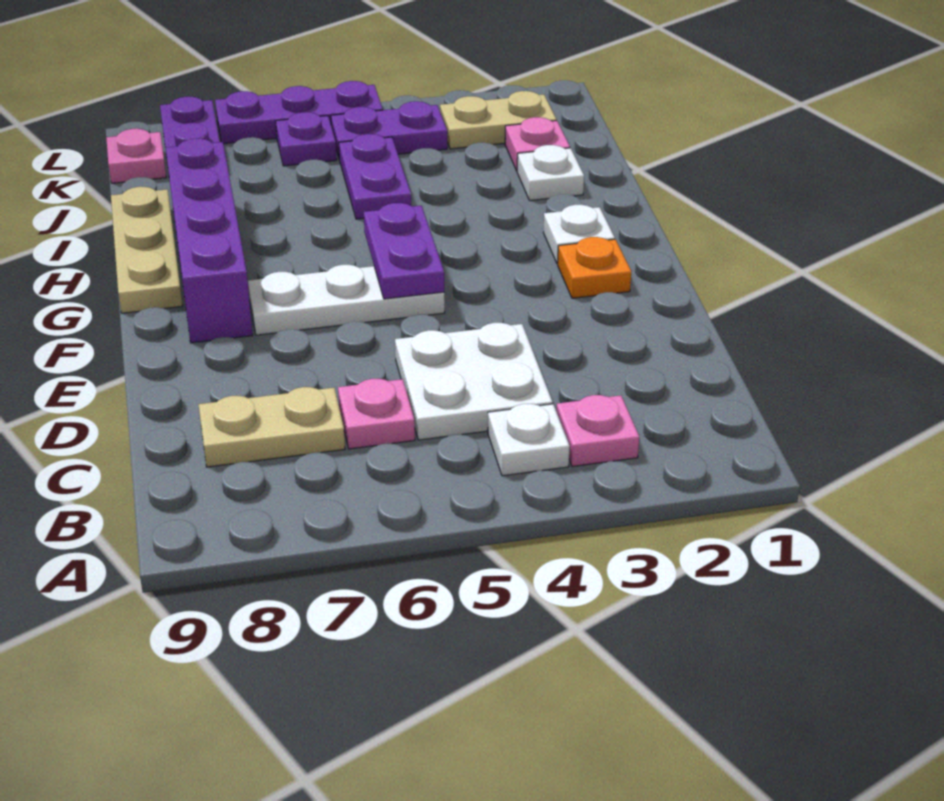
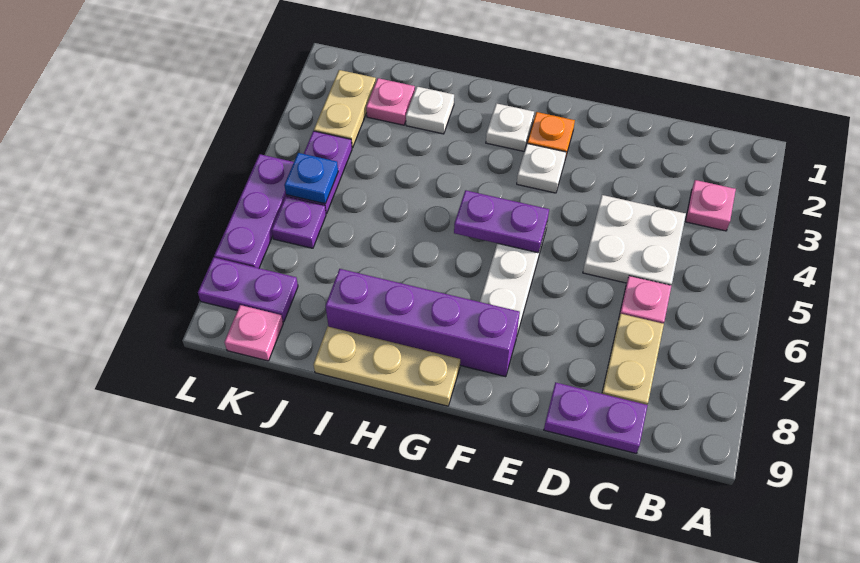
white 1x1 plate [488,404,570,476] -> white 1x1 plate moved to [517,144,566,193]
purple 1x2 plate [339,134,411,219] -> purple 1x2 plate moved to [544,382,648,453]
none -> blue 1x1 plate [284,153,338,204]

